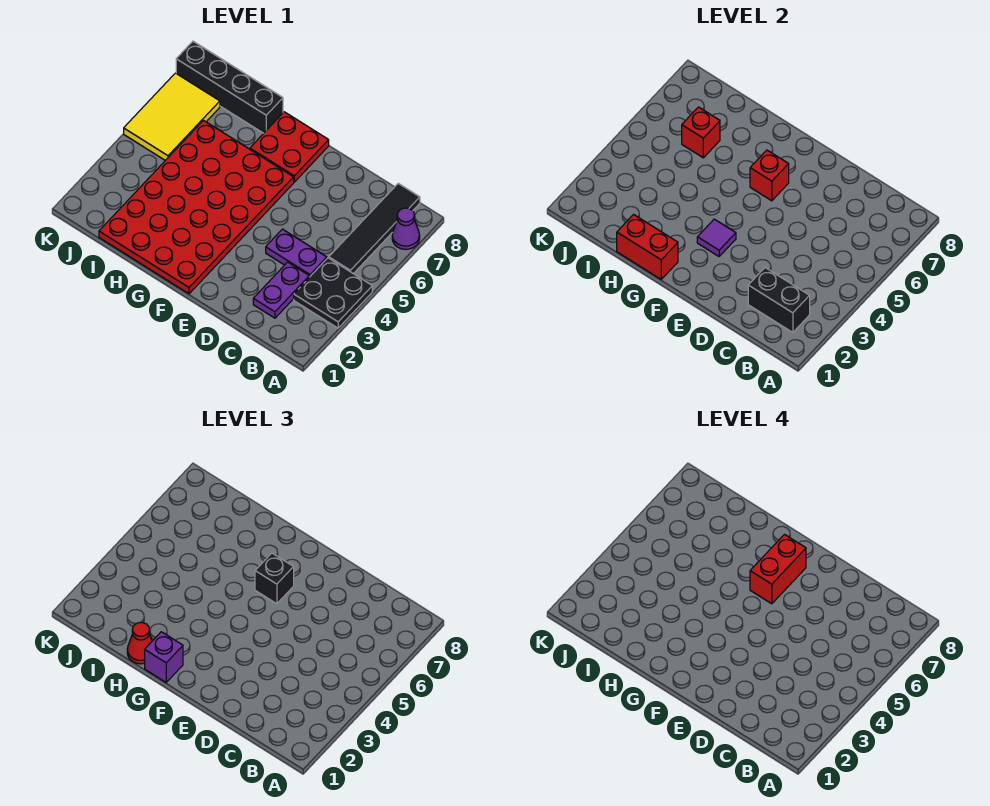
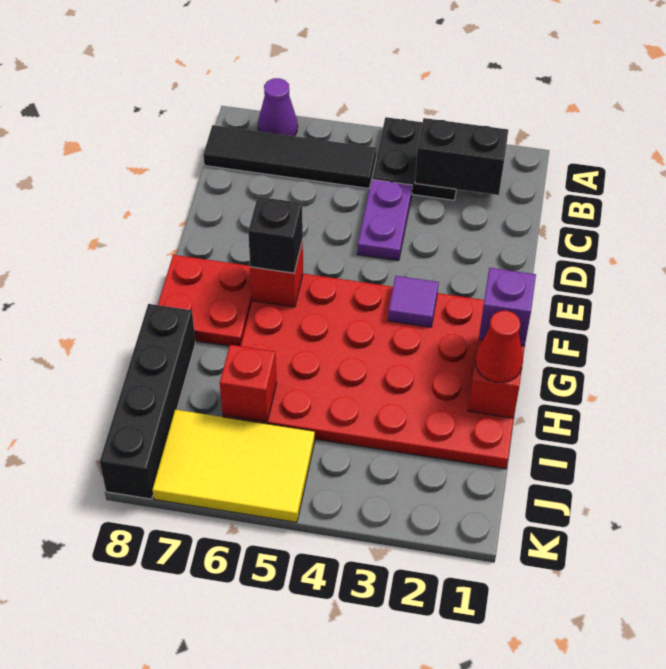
black 1x2 brick [748,268,810,333] -> black 1x2 brick turned to [415,118,508,195]
purple 1x2 plate [253,262,309,318] -> none
red 1x2 brick [750,535,806,604] -> none

